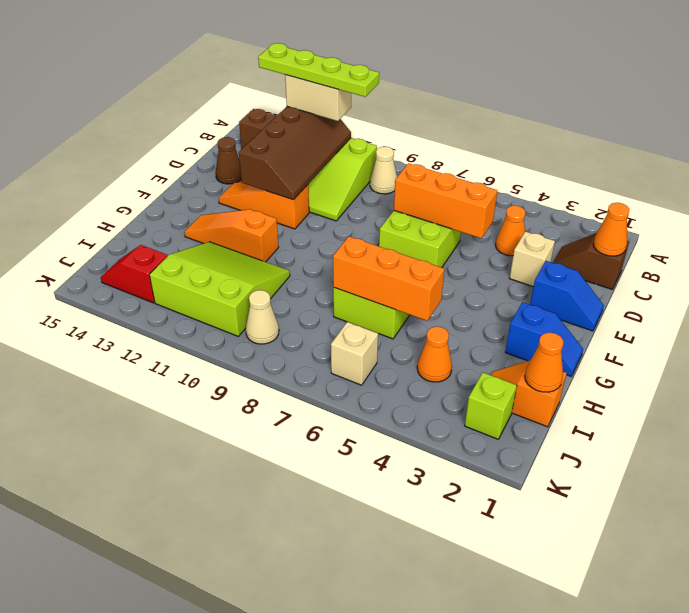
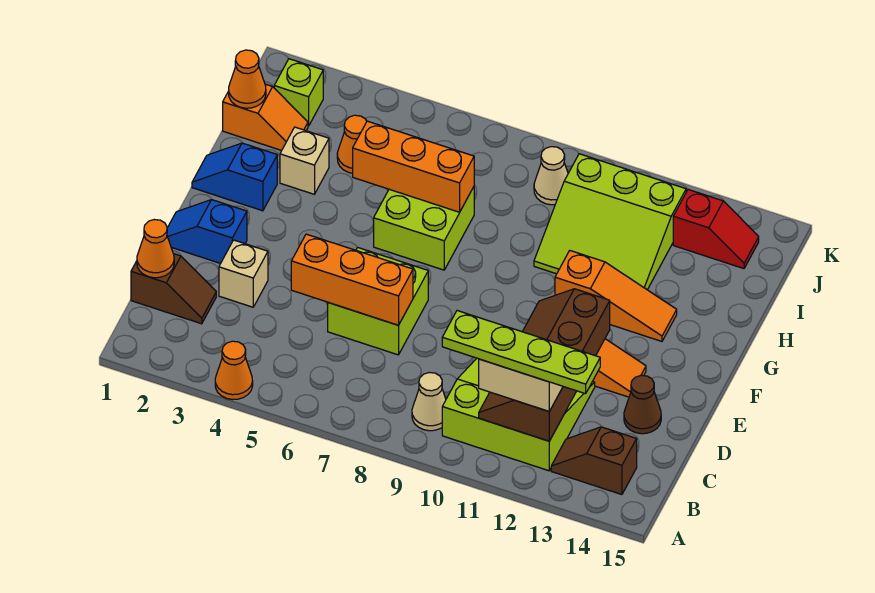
orange 1x1 cone [495,206,525,256] -> orange 1x1 cone moved to [215,341,253,400]
tan 1x1 brick [331,322,378,385] -> tan 1x1 brick moved to [280,127,329,194]

